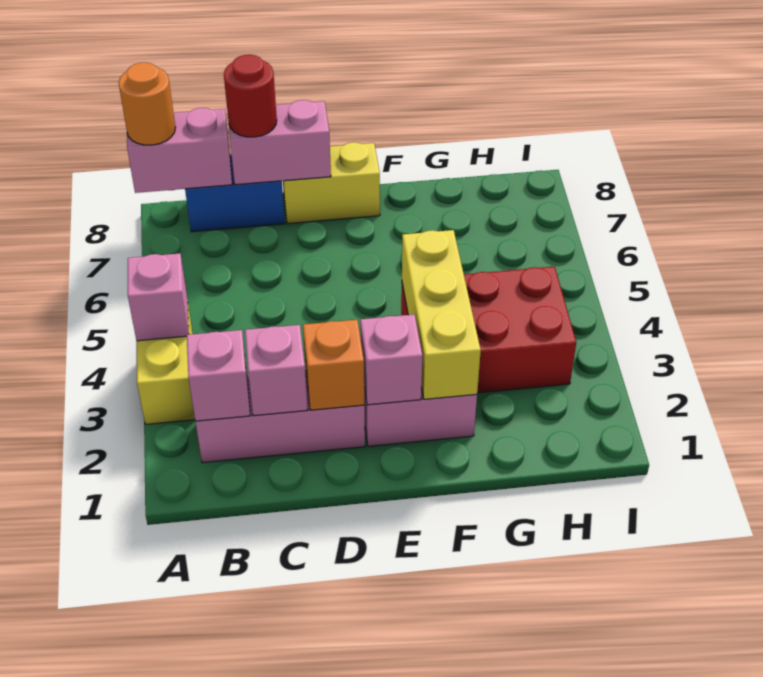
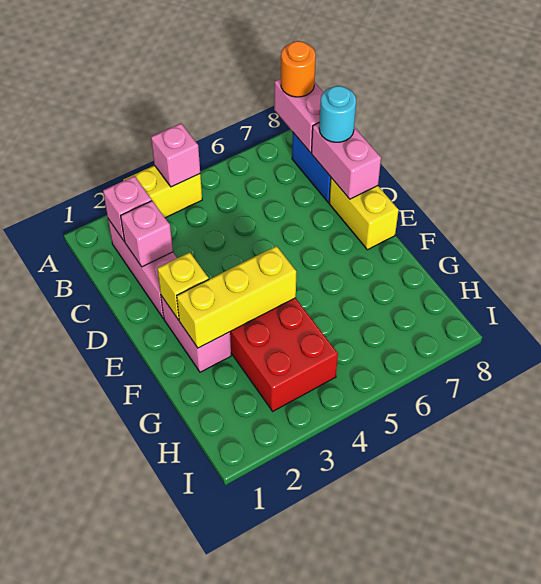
red 1x1 round brick [224,55,277,137] -> cyan 1x1 round brick [319,86,356,142]
orange 1x1 brick [303,320,364,410] -> none
pink 1x1 brick [360,314,422,405] -> yellow 1x1 brick [157,252,209,320]

